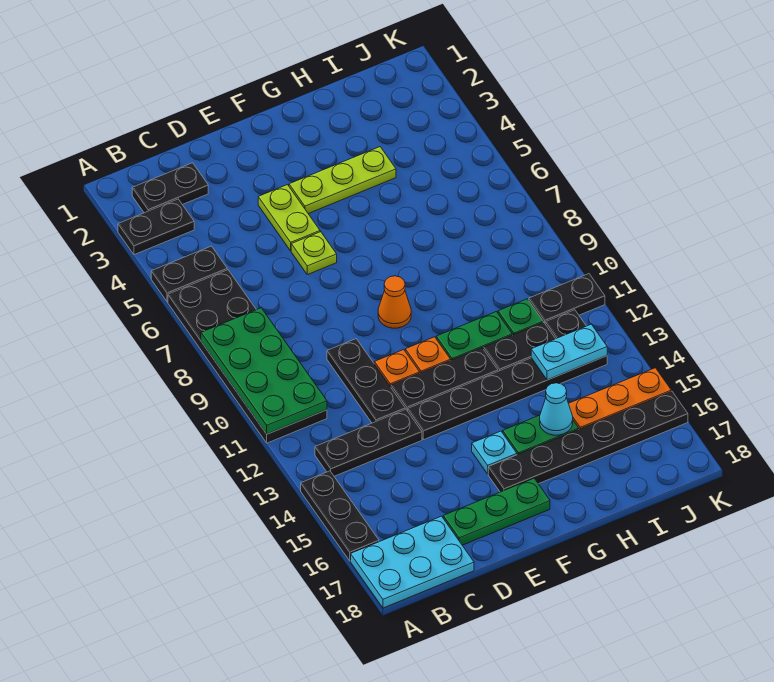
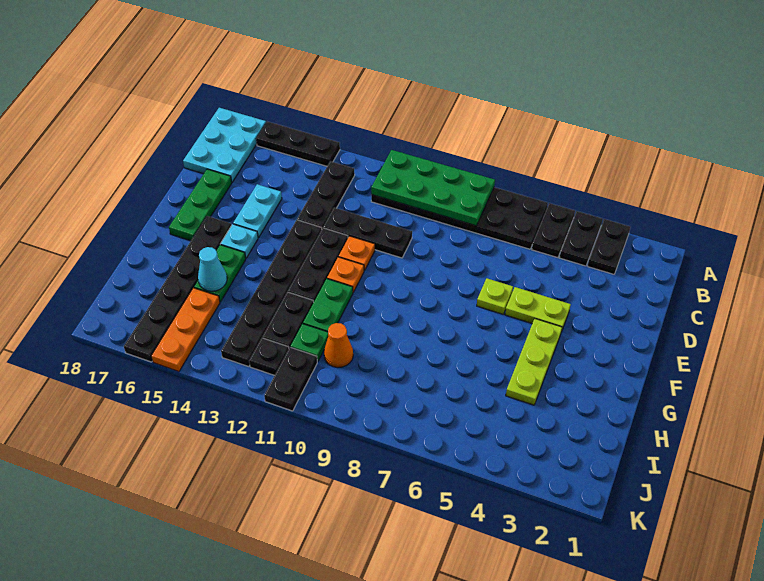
black 1x2 plate [132,163,208,213] -> black 1x2 plate moved to [560,211,602,266]
orange 1x1 cone [378,276,411,328] -> orange 1x1 cone moved to [324,323,353,368]
cyan 1x2 plate [531,324,607,380] -> cyan 1x2 plate moved to [233,184,282,238]

